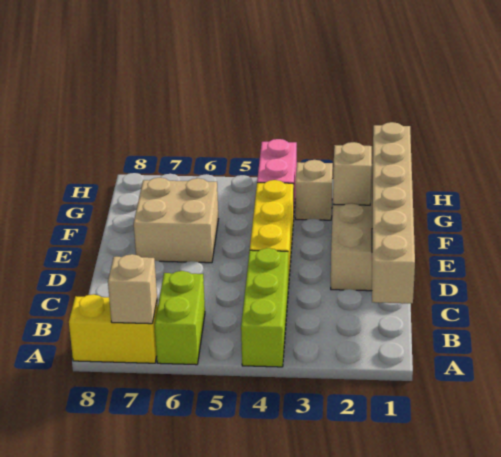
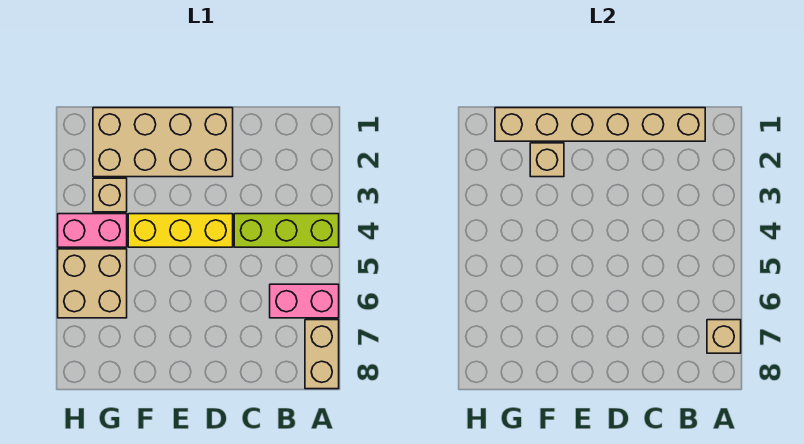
lime 1x2 brick [155,271,205,365] -> pink 1x2 brick [270,284,339,318]
yellow 1x2 brick [69,294,158,363] -> tan 1x2 brick [305,320,339,389]
tan 2x2 brick [134,178,218,263] -> tan 2x2 brick moved to [58,249,127,318]

